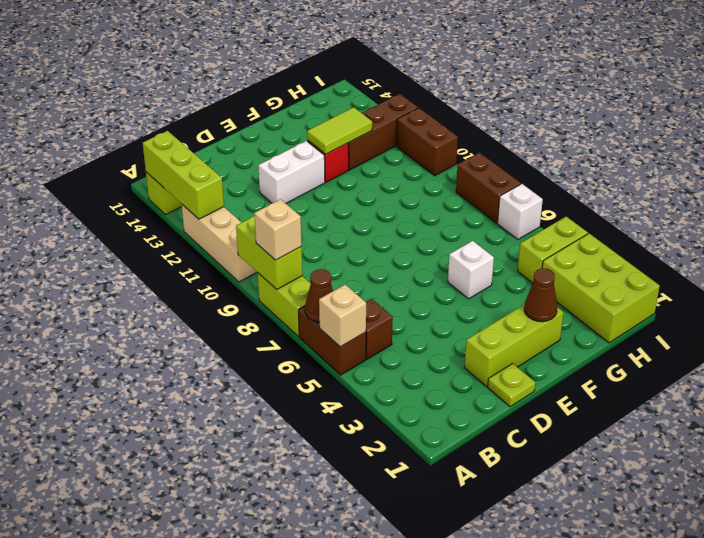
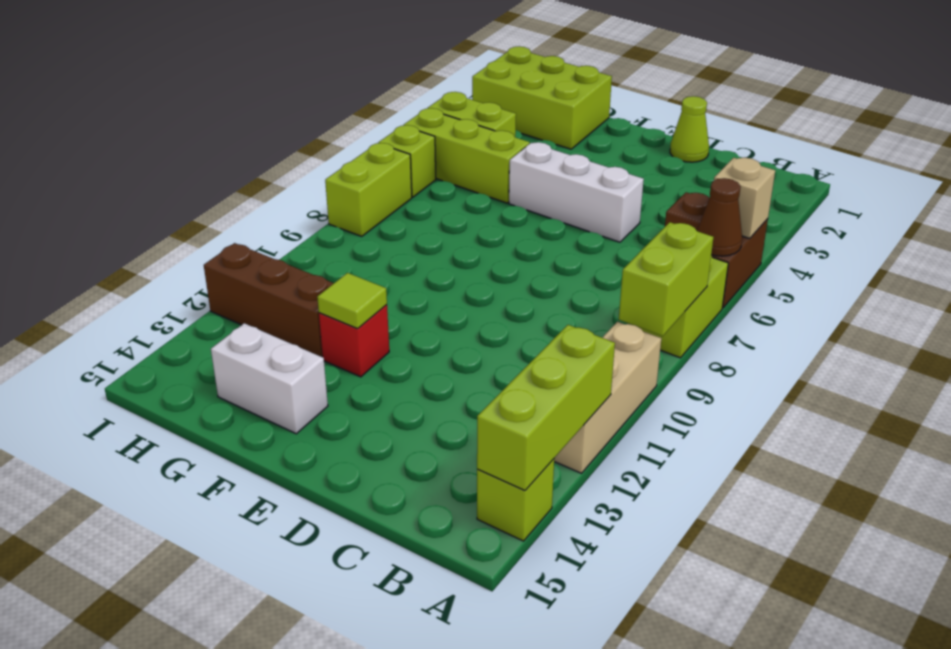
tan 1x1 brick [254,199,301,260] -> none
lime 1x1 plate [488,363,535,407] -> lime 1x1 cone [670,96,709,162]
lime 1x3 brick [465,304,564,386] -> lime 1x3 brick moved to [403,108,530,203]
white 1x2 brick [258,141,325,203] -> white 1x2 brick moved to [211,323,328,434]
brown 1x1 cone [524,268,557,322] -> none
white 1x1 brick [448,241,494,299] -> white 1x3 brick [509,142,644,242]
lime 1x2 tile [307,107,372,154] -> lime 1x1 tile [317,273,387,329]
lime 2x3 brick [542,234,660,343] -> lime 2x3 brick turned to [472,46,612,149]
white 1x1 brick [498,184,543,239] -> lime 1x1 brick [378,125,436,197]
brown 1x2 brick [456,152,521,223] -> lime 1x2 brick [325,143,412,236]
brown 1x2 brick [397,108,458,176] -> none

